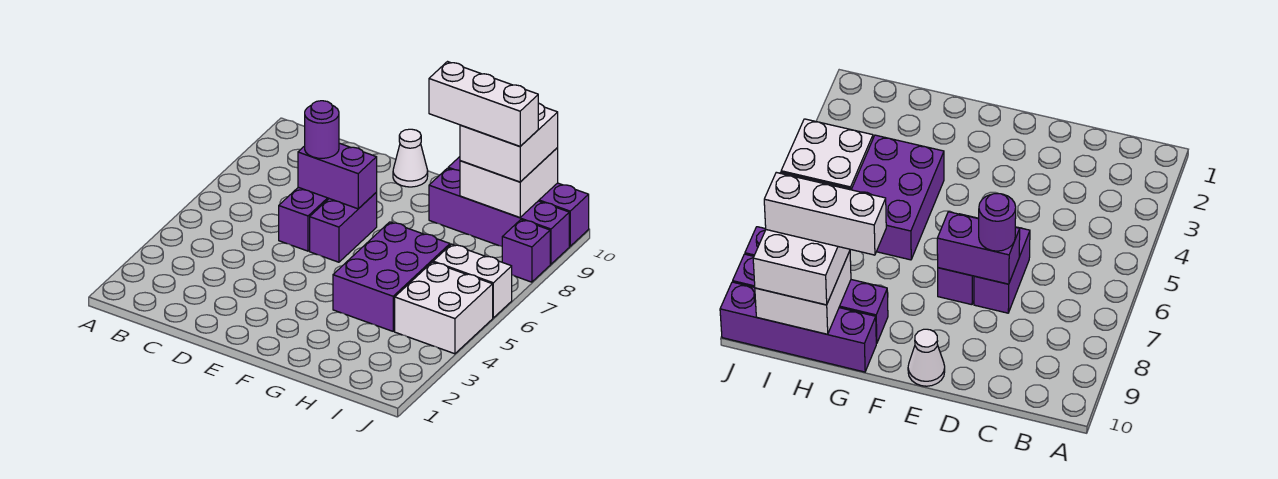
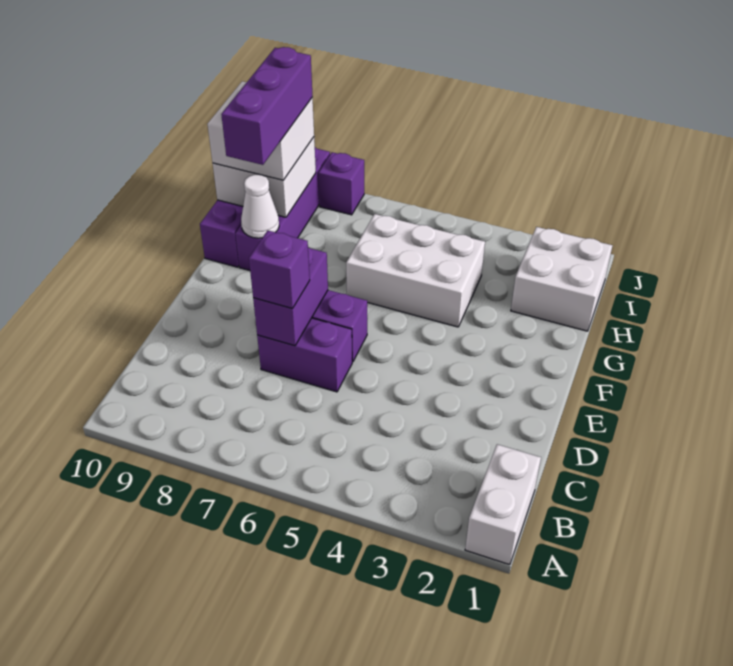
purple 1x1 round brick [305,101,339,158] -> purple 1x1 brick [249,230,310,308]
white 1x1 cone [393,129,428,187] -> white 1x1 cone moved to [241,175,279,238]
purple 2x3 brick [333,222,450,331] -> white 2x3 brick [346,214,485,327]
white 1x3 brick [429,62,538,146] -> purple 1x3 brick [221,47,313,165]
white 2x2 brick [395,262,493,354] -> white 2x2 brick moved to [511,227,613,331]
white 1x2 brick [433,244,512,318] -> white 1x2 brick moved to [465,444,541,565]

